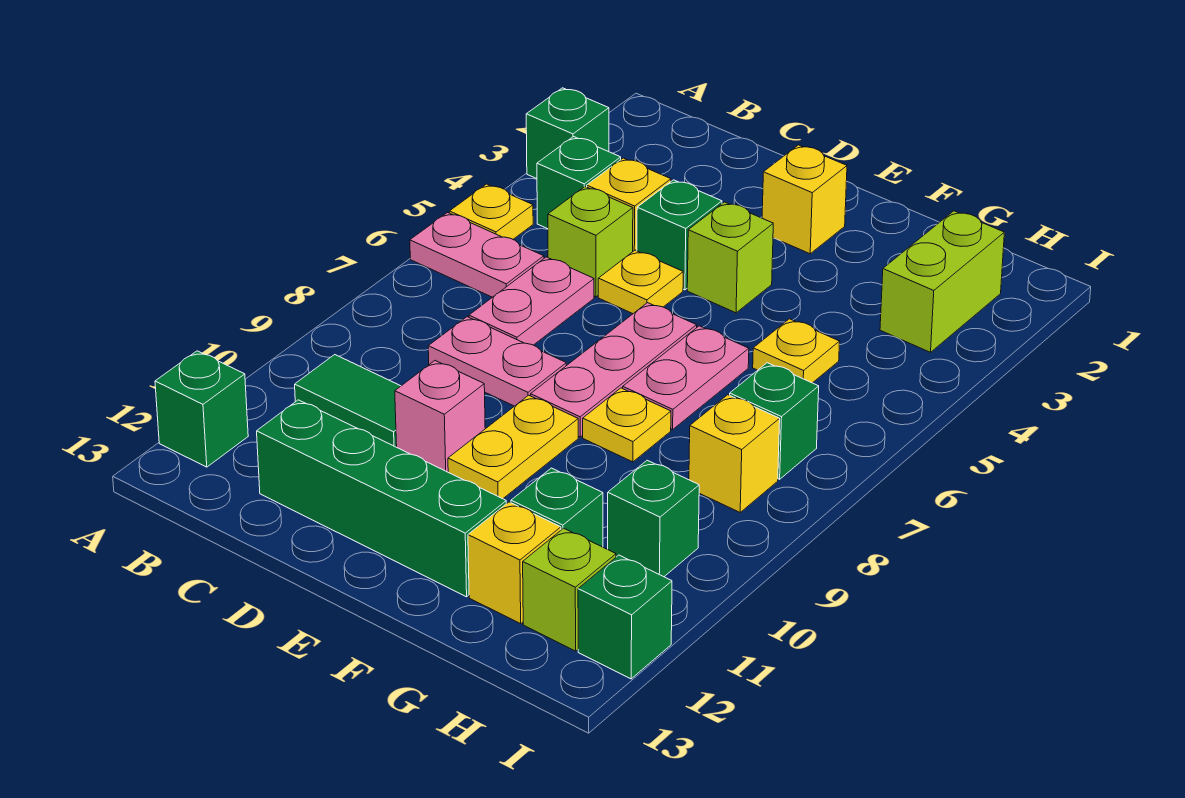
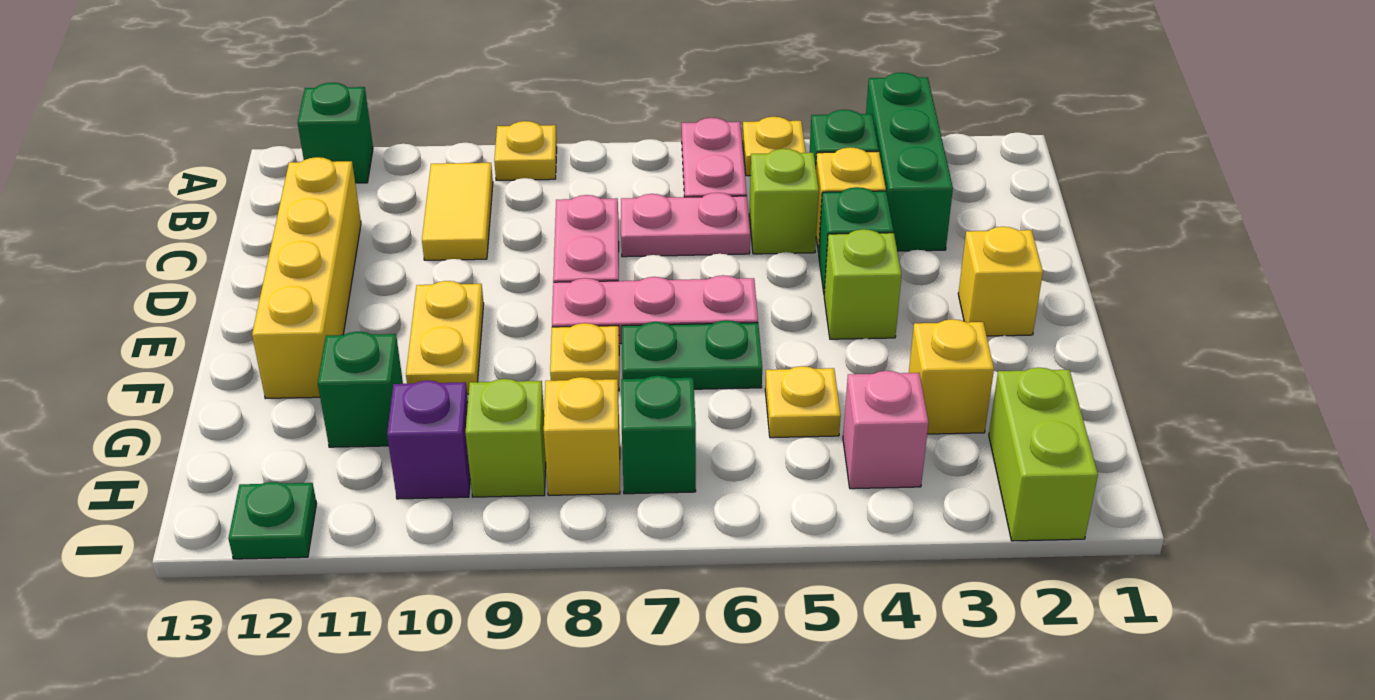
green 1x1 brick [526,88,609,179] -> green 1x3 brick [866,73,953,251]
green 1x2 tile [295,355,400,447] -> yellow 1x2 tile [422,163,493,260]
green 1x4 brick [257,400,506,597] -> yellow 1x4 brick [252,157,361,399]
yellow 1x1 plate [598,250,683,314] -> yellow 1x1 plate moved to [494,121,557,180]
pink 1x1 brick [395,361,485,472] -> pink 1x1 brick moved to [843,371,929,489]
yellow 1x2 plate [448,395,578,499] -> yellow 1x2 plate turned to [406,281,484,394]
pink 1x2 plate [623,326,749,430] -> green 1x2 plate [622,320,762,389]
yellow 1x1 brick [468,502,561,624] -> yellow 1x1 brick moved to [909,319,994,434]
lime 1x2 brick [880,211,1004,352] -> lime 1x2 brick turned to [989,368,1098,541]
green 1x1 brick [608,460,699,577] -> purple 1x1 brick [387,380,470,499]
lime 1x1 brick [523,528,616,651] -> lime 1x1 brick moved to [465,379,546,497]
green 1x1 brick [578,555,672,679] -> green 1x1 plate [228,482,317,559]

